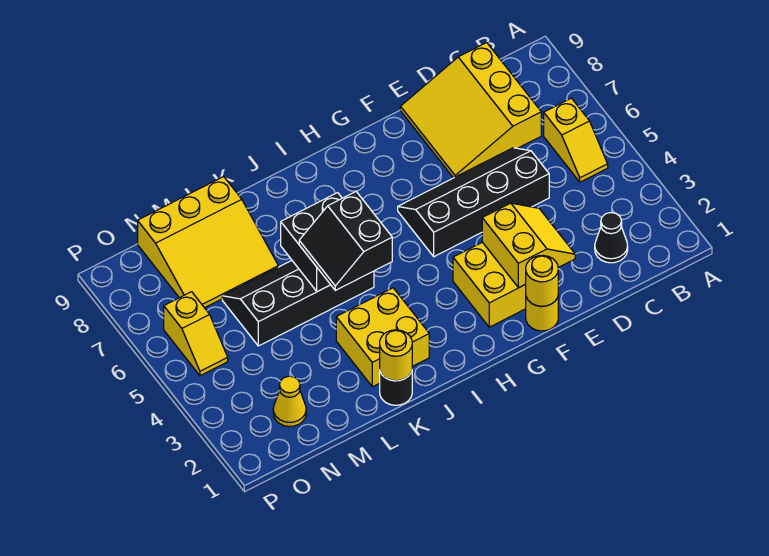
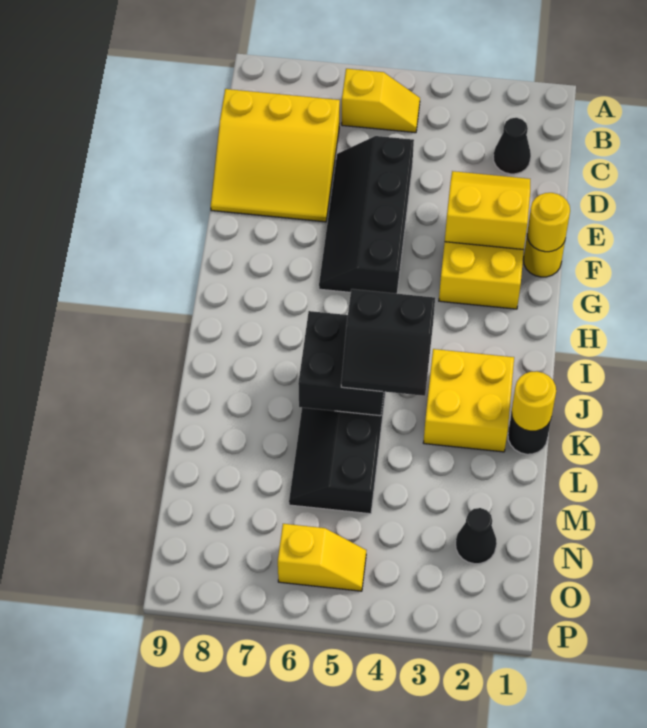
yellow 3x3 slope [138,177,278,308] -> none
yellow 1x1 cone [273,376,306,427] -> black 1x1 cone [456,508,497,564]

